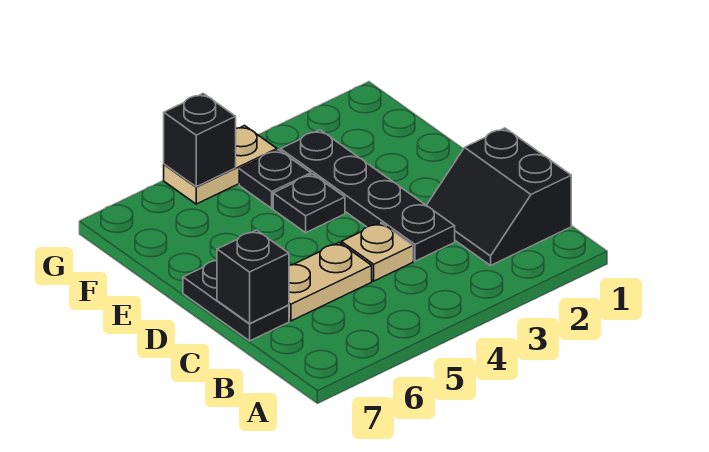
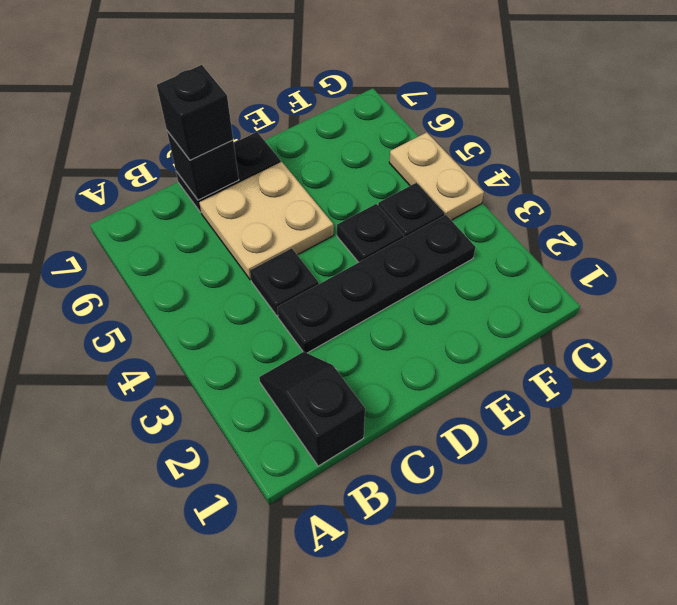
black 2x2 slope [426,128,571,265] -> black 1x2 slope [259,352,365,466]
tan 1x1 plate [341,223,413,281] -> black 1x1 plate [250,248,319,316]
tan 1x2 plate [289,242,372,321] -> tan 2x2 plate [199,162,334,280]
black 1x1 brick [164,93,236,187] -> black 1x1 brick moved to [157,65,233,160]

